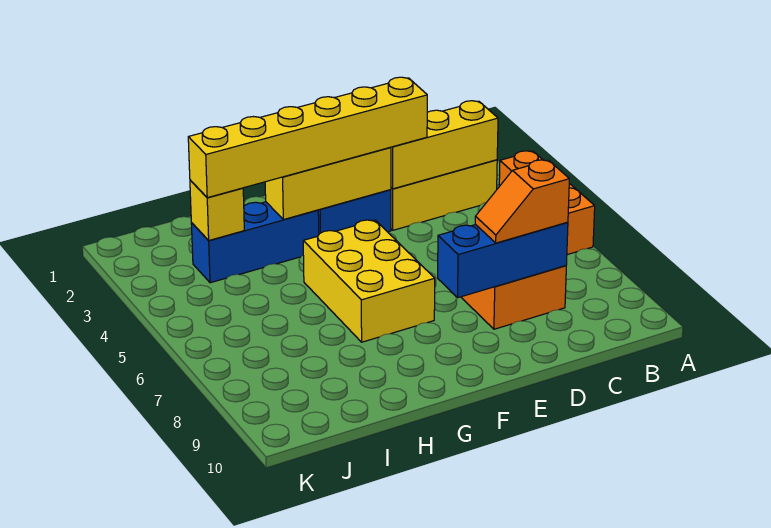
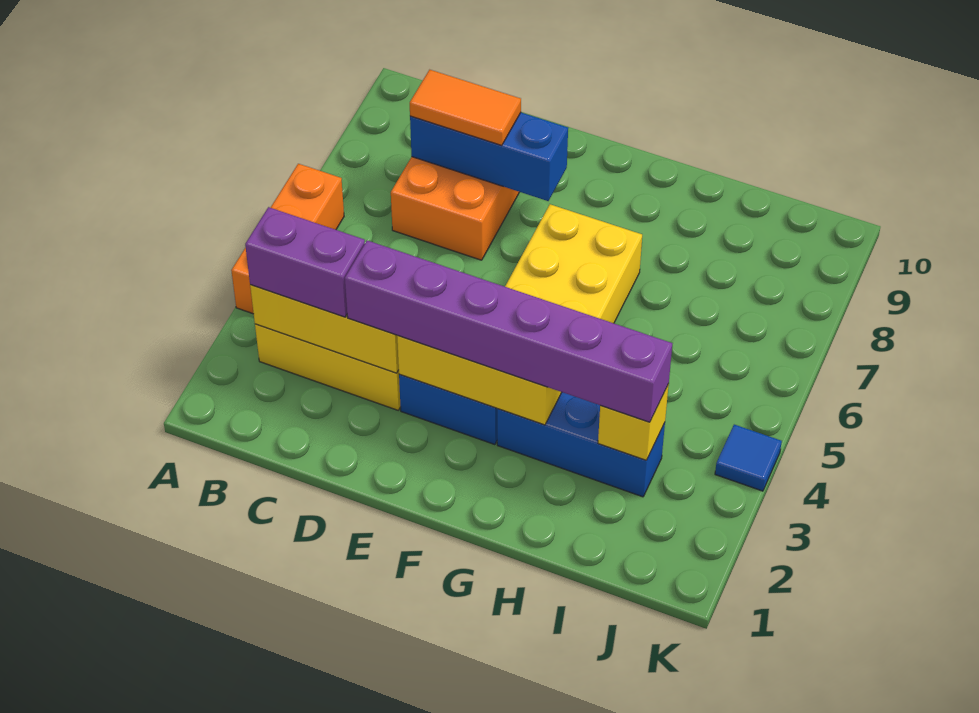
none -> purple 1x2 brick [245,207,365,317]
orange 1x2 slope [475,160,569,243] -> orange 1x2 tile [410,70,521,145]
yellow 1x6 brick [188,77,427,198] -> purple 1x6 brick [345,240,672,422]
none -> blue 1x1 tile [715,425,782,491]

